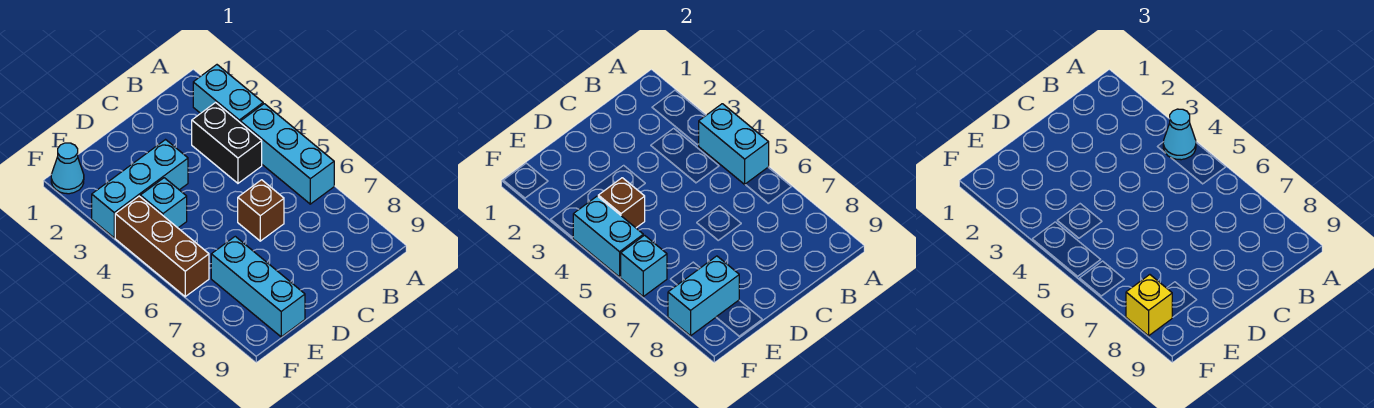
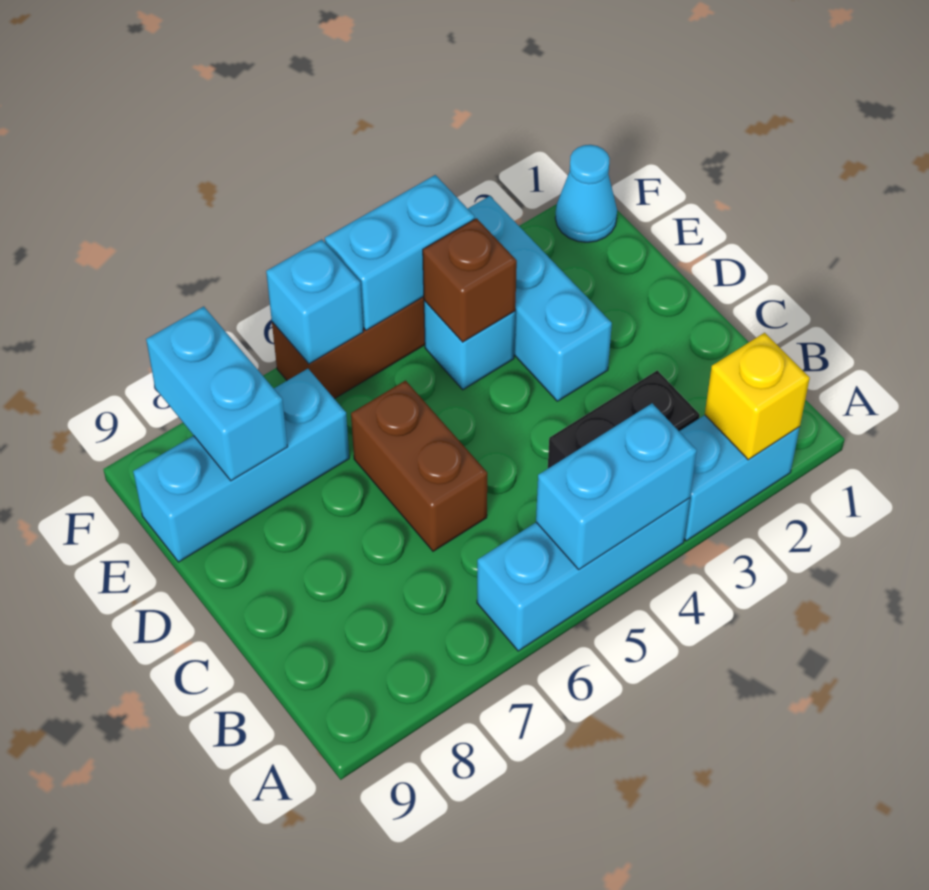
cyan 1x1 cone [1163,109,1196,160] -> none
brown 1x1 brick [238,180,284,241] -> brown 1x2 brick [351,381,487,551]
yellow 1x1 brick [1126,275,1172,336] -> yellow 1x1 brick moved to [705,333,810,460]

